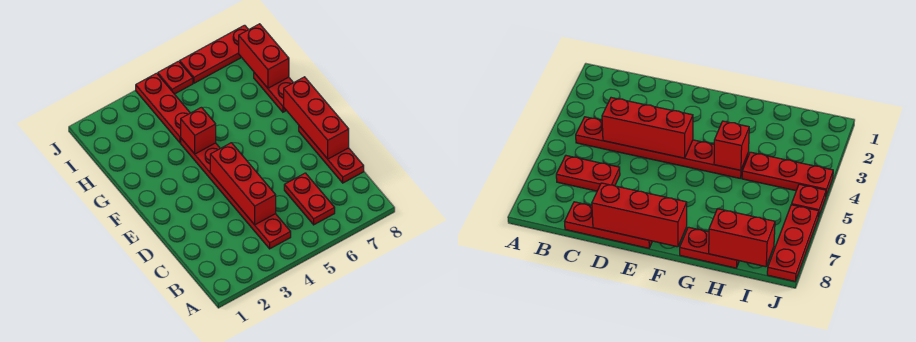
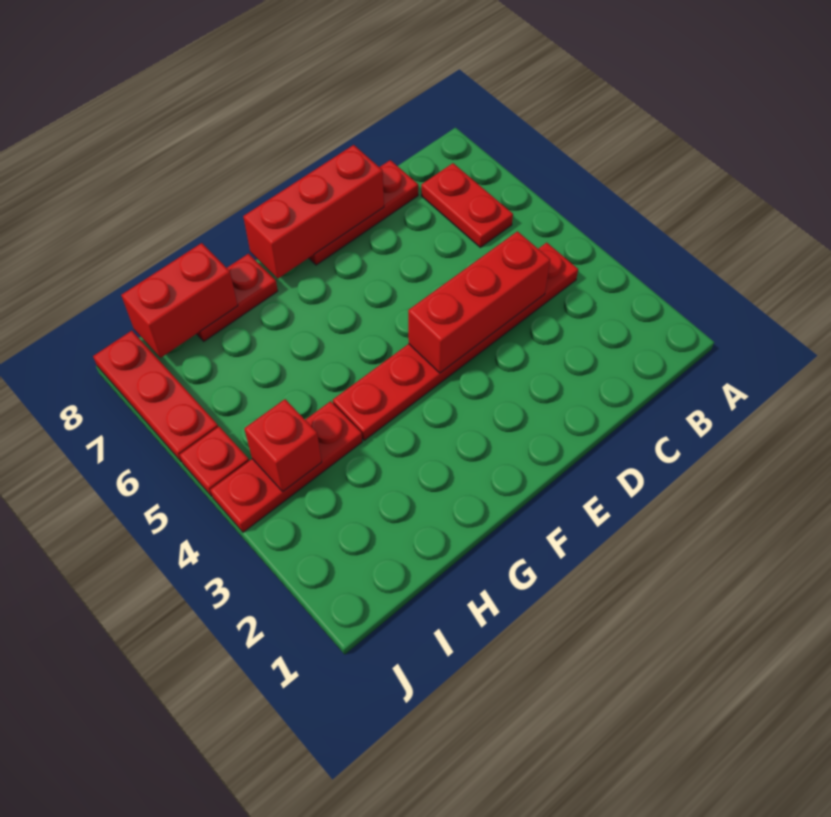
red 1x2 plate [284,173,335,225] -> red 1x2 plate turned to [421,163,513,247]
red 1x1 brick [181,107,216,154] -> red 1x1 brick moved to [244,399,322,492]

